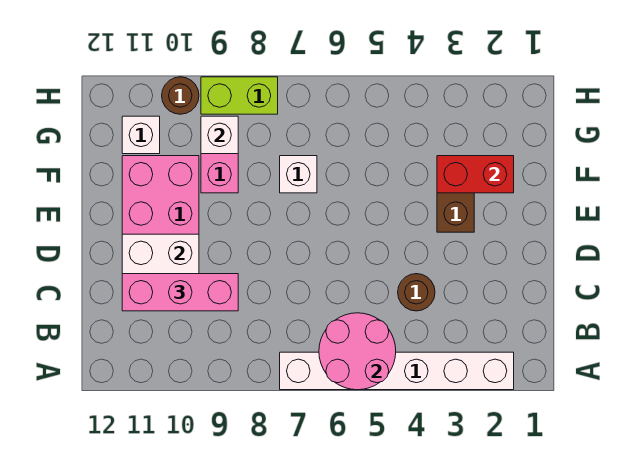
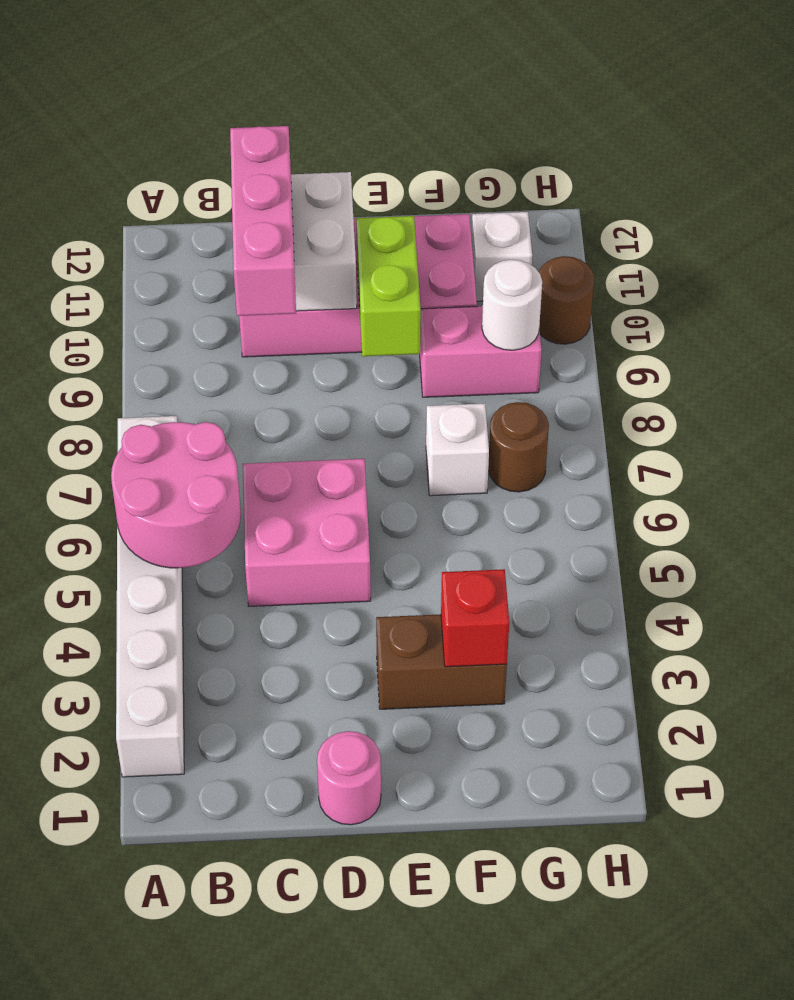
brown 1x1 round brick [398,274,435,311] -> brown 1x1 round brick moved to [488,402,549,492]
none -> pink 2x2 brick [243,459,371,606]
none -> pink 1x1 round brick [317,731,381,825]
red 1x2 brick [437,156,514,193] -> red 1x1 brick [441,569,509,667]
white 1x1 brick [201,116,238,154] -> white 1x1 round brick [482,260,542,350]
lime 1x2 brick [201,77,278,114] -> lime 1x2 brick moved to [356,216,421,356]

